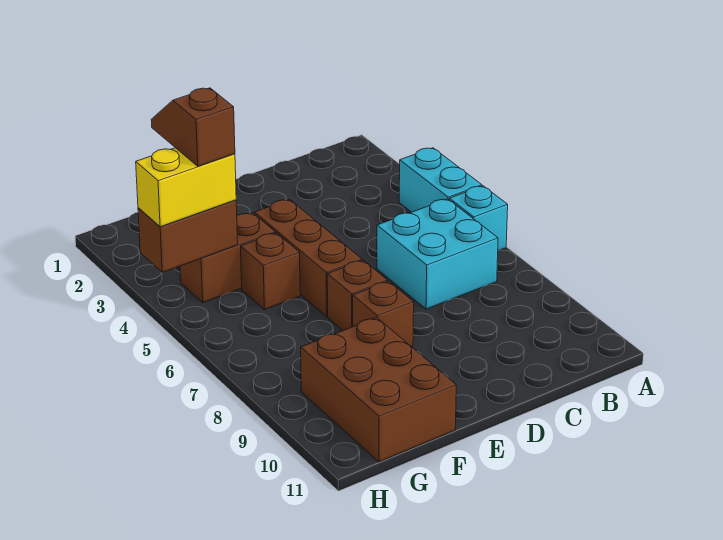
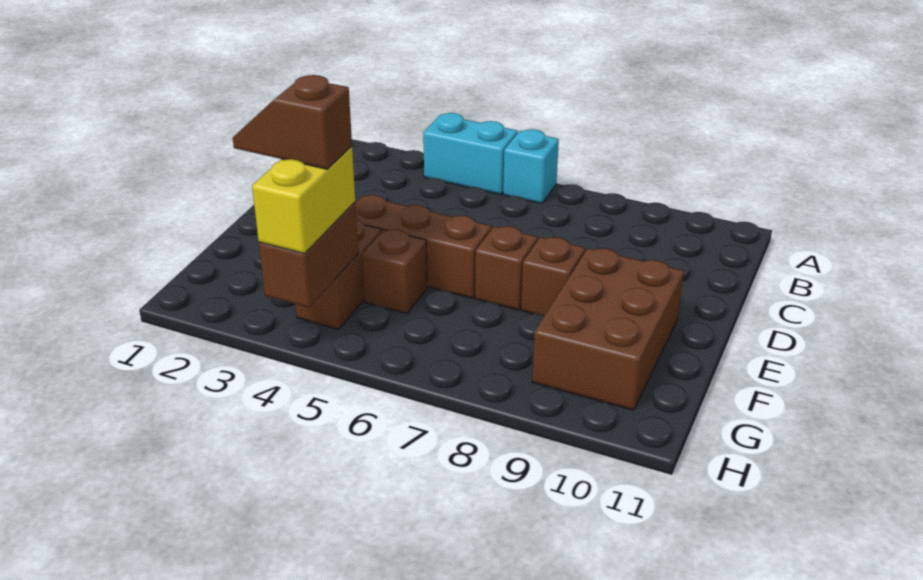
cyan 2x2 brick [377,199,498,309] -> none
brown 2x3 brick [301,318,456,462] -> brown 2x3 brick turned to [532,248,684,410]

